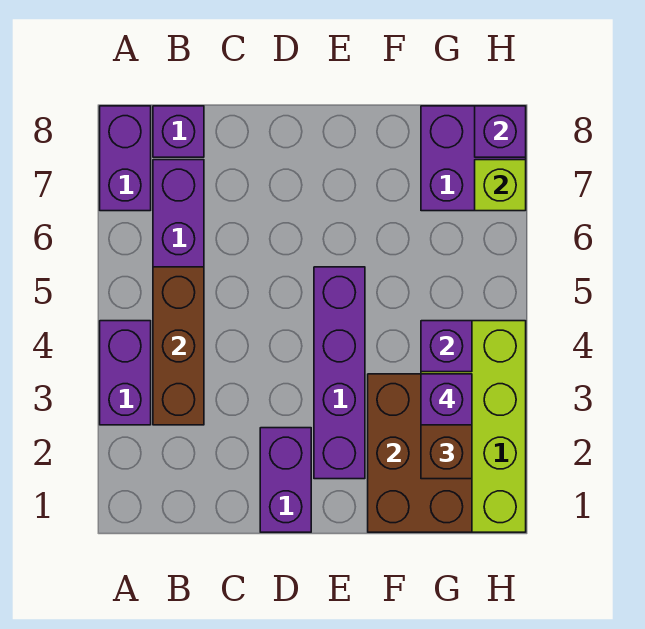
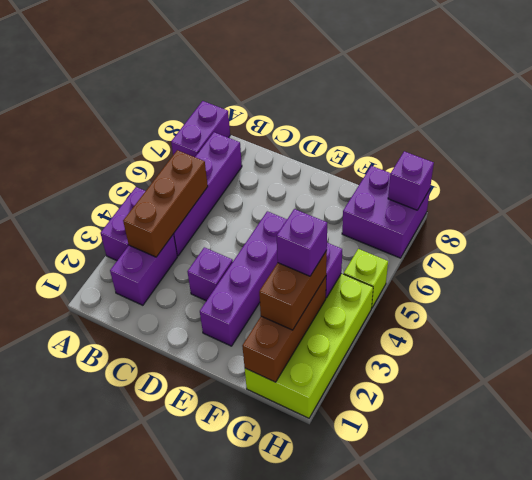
purple 1x1 brick [153,106,204,157] -> purple 1x1 brick moved to [187,247,233,301]
purple 1x2 brick [260,428,311,532] -> purple 1x2 brick moved to [110,234,177,305]
brown 2x3 brick [368,374,472,532] -> brown 1x3 brick [242,277,326,382]
lime 1x1 brick [475,160,526,211] -> lime 1x1 brick moved to [344,249,388,308]

